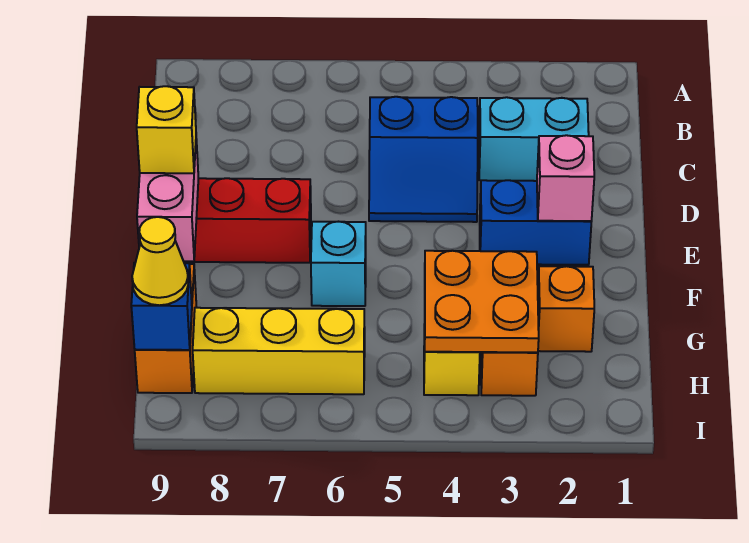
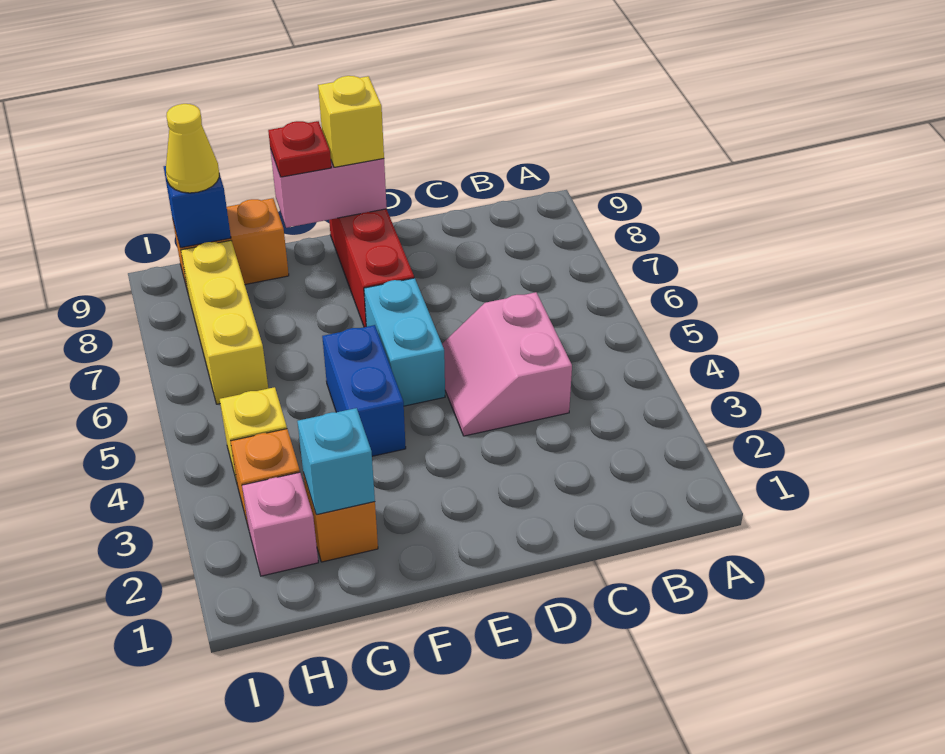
cyan 1x2 brick [479,97,589,181] -> cyan 1x2 brick moved to [364,278,445,406]
blue 2x2 slope [369,97,478,222] -> pink 2x2 slope [442,292,572,436]
blue 1x2 brick [480,180,592,265] -> blue 1x2 brick moved to [322,325,406,456]
pink 1x1 brick [537,135,594,221] -> pink 1x1 brick moved to [242,472,318,576]
cyan 1x1 brick [311,222,366,306] -> cyan 1x1 brick moved to [297,408,375,515]
none -> red 1x1 plate [268,121,331,177]
orange 2x2 plate [425,251,539,352] -> none

